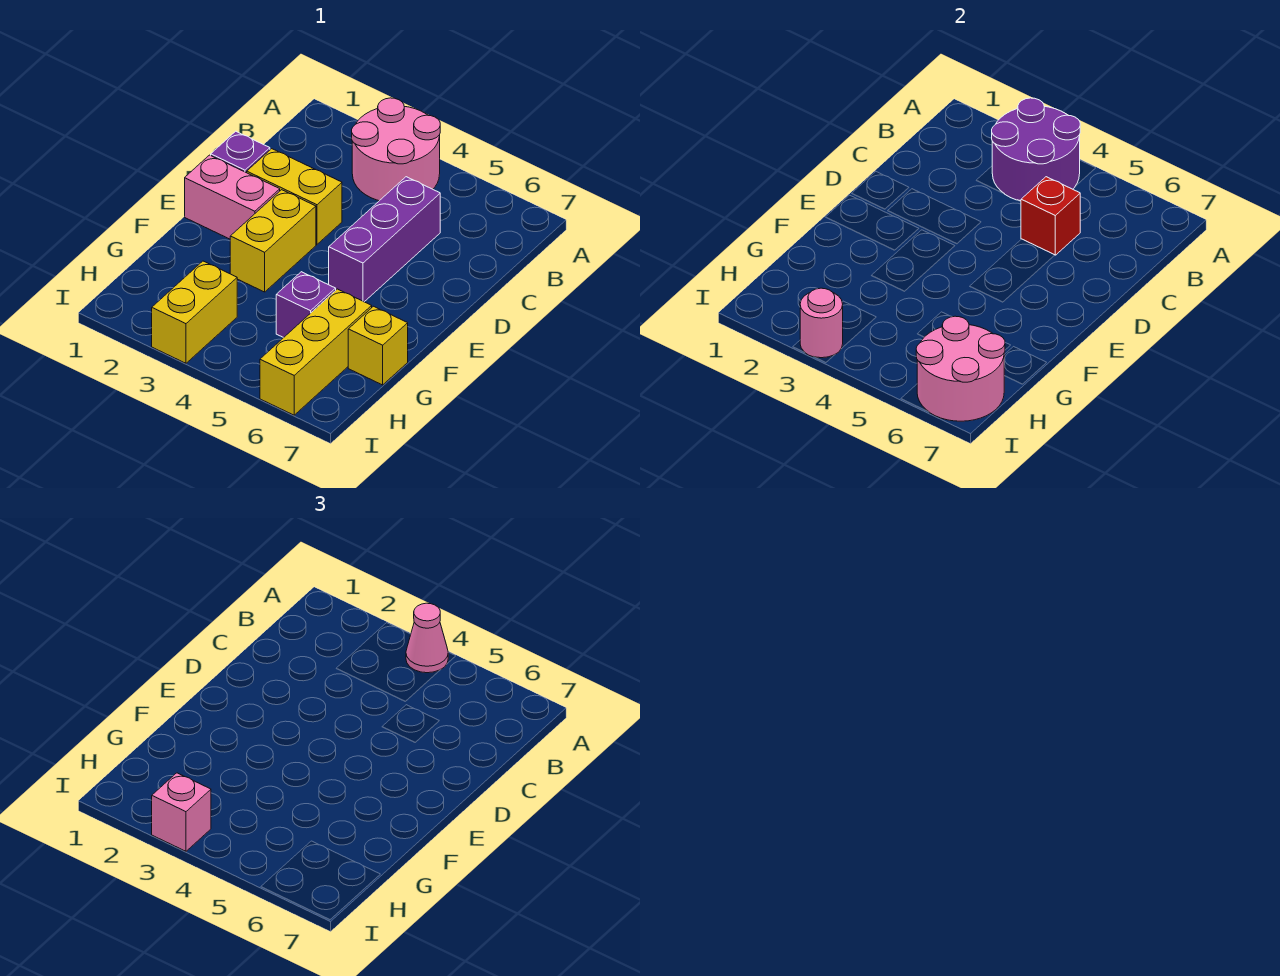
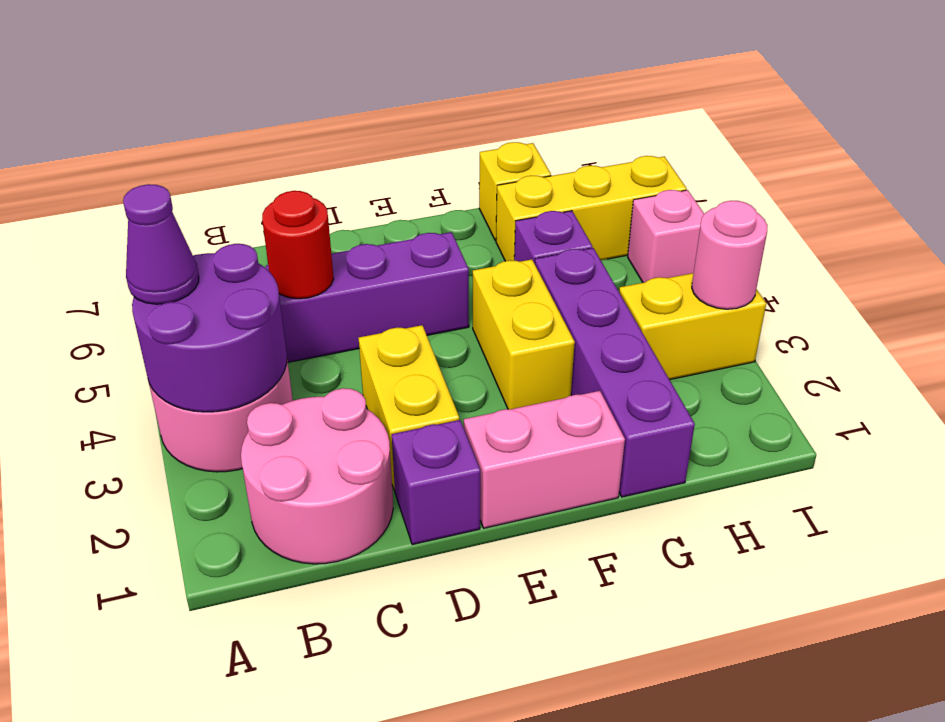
pink 1x1 cone [406,603,448,673] -> purple 1x1 cone [123,184,199,304]
red 1x1 brick [1021,177,1080,255] -> red 1x1 round brick [262,191,334,299]
pink 1x2 brick [185,155,280,239] -> pink 1x2 brick turned to [464,391,625,528]
yellow 1x2 brick [230,190,316,292] -> yellow 1x2 brick turned to [473,259,575,409]
none -> purple 1x4 brick [535,248,695,497]
pink 2x2 round brick [916,316,1005,421] -> pink 2x2 round brick moved to [241,388,393,564]
pink 1x1 brick [152,773,211,851] -> pink 1x1 brick moved to [628,190,704,283]

